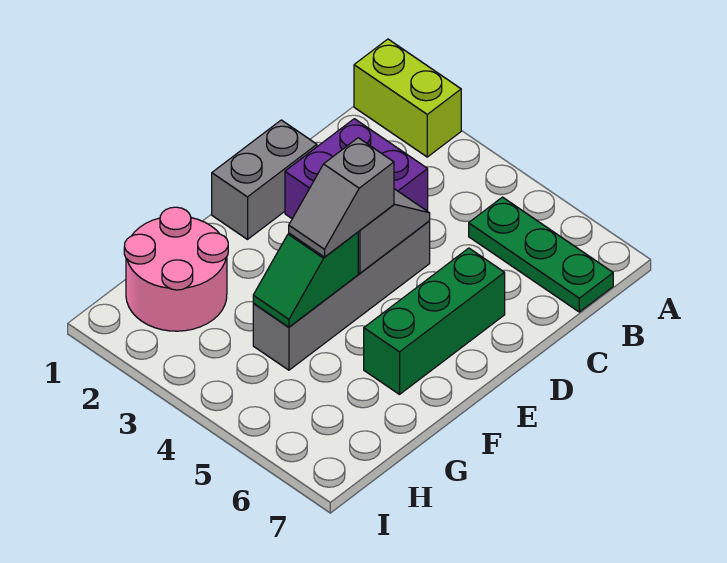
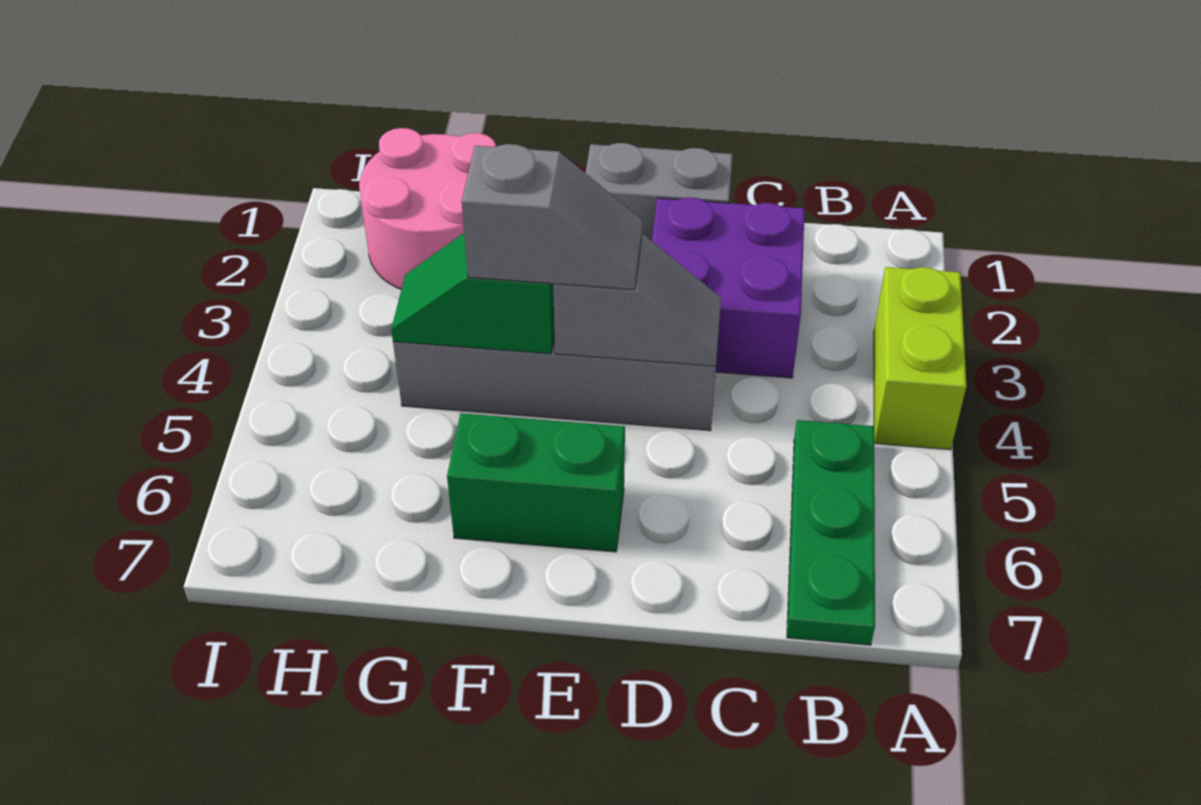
lime 1x2 brick [354,39,461,157] -> lime 1x2 brick moved to [874,267,967,450]
green 1x3 brick [364,248,505,394] -> green 1x2 brick [447,413,625,552]
grey 1x2 slope [289,138,394,257] -> grey 1x2 slope turned to [462,144,642,290]

